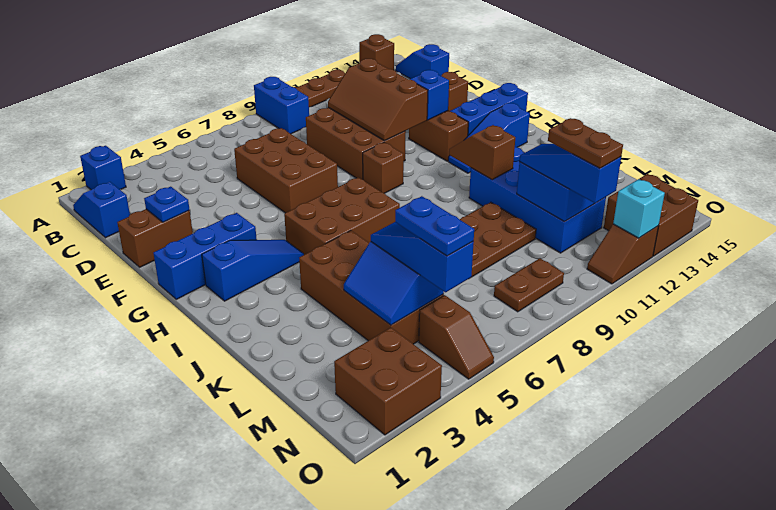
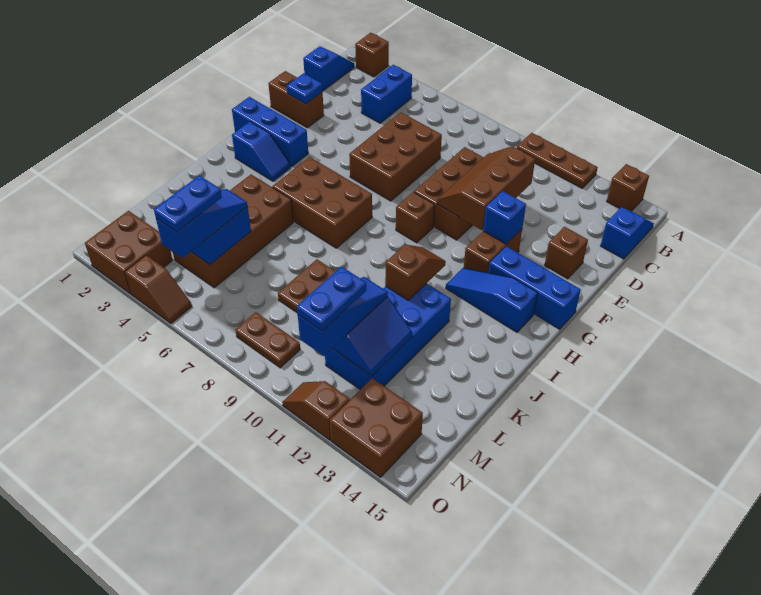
blue 1x1 brick [80,146,126,190] -> brown 1x1 brick [355,33,389,77]
blue 1x2 brick [254,77,309,134] -> blue 1x2 brick moved to [361,65,412,123]
blue 1x3 slope [202,240,304,301] -> blue 1x2 slope [232,122,290,181]
brown 1x2 plate [548,118,623,168] -> blue 1x2 plate [297,267,366,331]
brown 1x2 slope [419,295,494,379] -> brown 1x2 slope turned to [125,255,192,323]
cyan 1x1 brick [613,179,665,238] -> none

